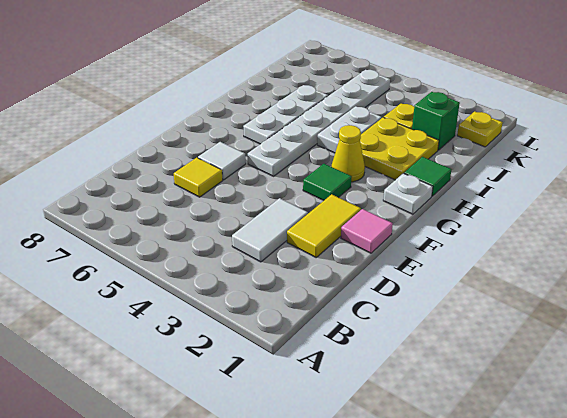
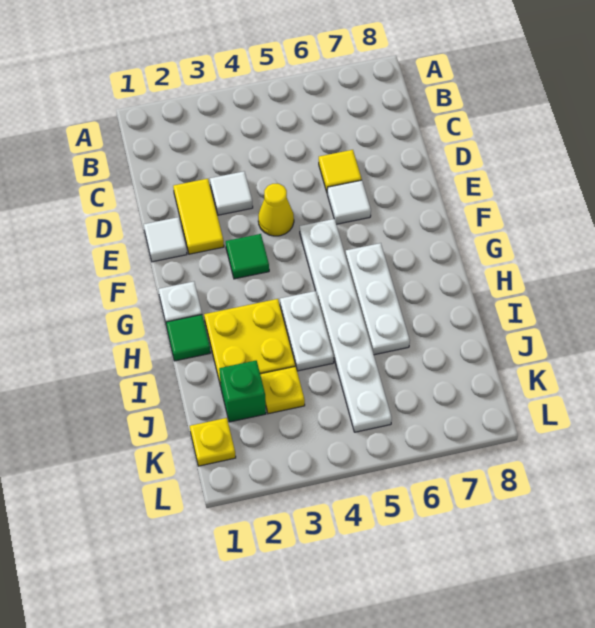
white 1x2 tile [232,198,308,262] -> white 1x1 tile [210,171,253,215]
pink 1x1 tile [341,209,393,253] -> white 1x1 tile [144,217,187,262]
yellow 1x1 cone [331,125,365,182] -> yellow 1x1 cone moved to [258,184,294,236]

